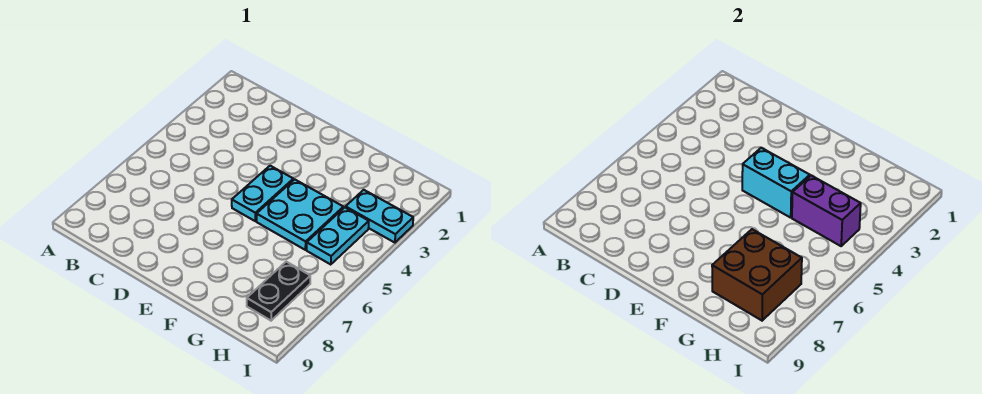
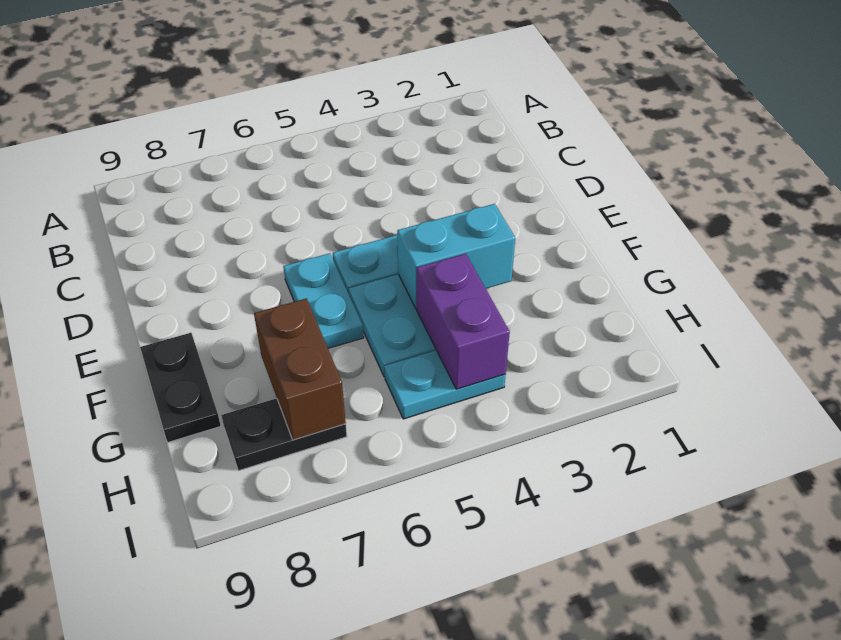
cyan 1x2 brick [742,148,810,218] -> cyan 1x2 brick turned to [397,204,515,309]
none -> black 1x2 plate [140,333,221,442]
brown 2x2 brick [712,229,802,321] -> brown 1x2 brick [254,298,346,440]
cyan 1x2 plate [346,190,413,243] -> cyan 1x2 plate moved to [283,253,364,348]

